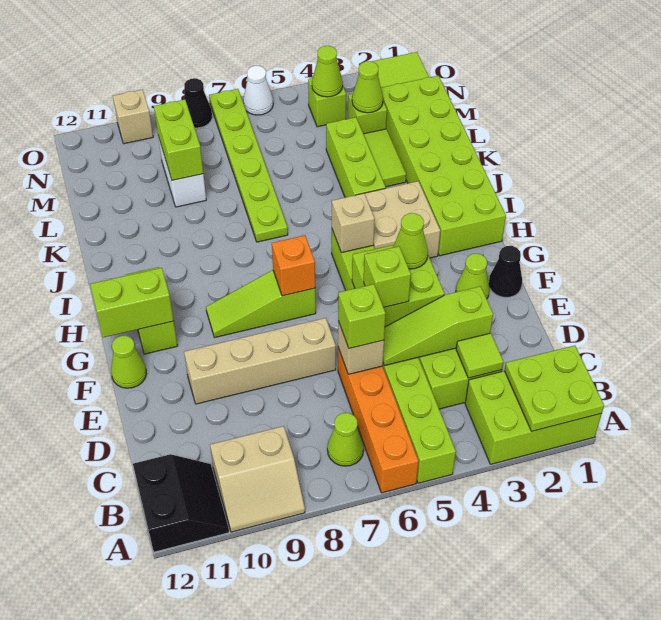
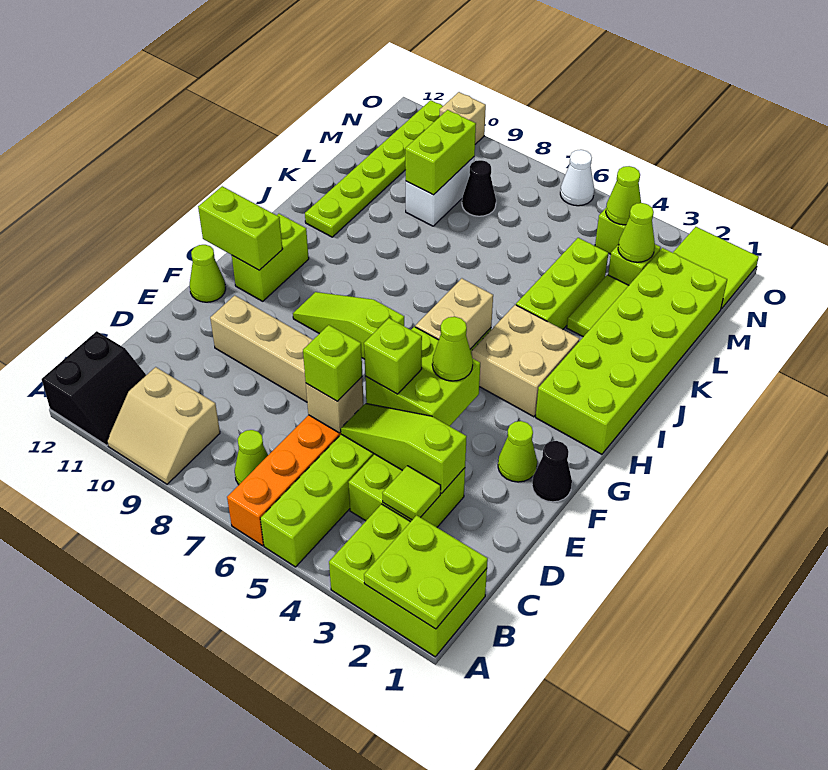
orange 1x1 brick [272,235,315,296] -> none
tan 1x1 brick [332,193,375,253] -> tan 1x2 brick [415,278,493,349]
lime 1x6 plate [209,89,288,242] -> lime 1x6 plate moved to [305,100,443,237]
black 1x1 cone [184,78,212,128] -> black 1x1 cone moved to [462,160,496,216]

